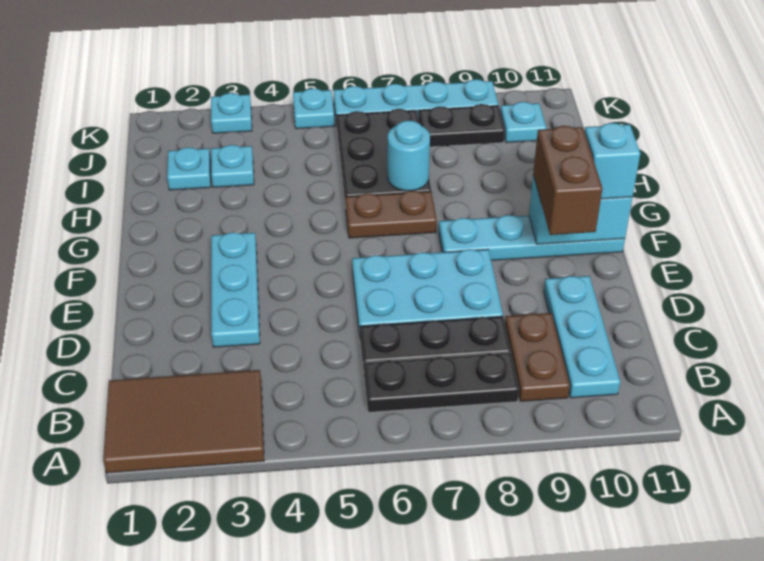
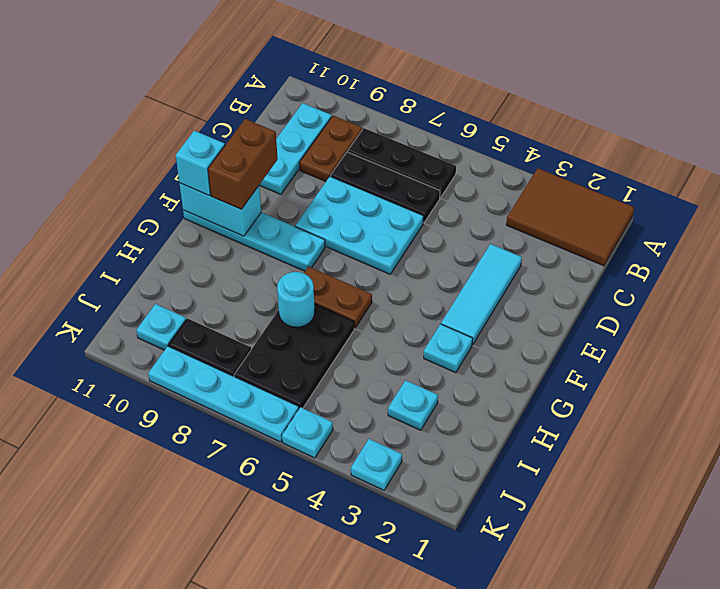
cyan 1x3 plate [211,232,260,347] -> cyan 1x3 tile [441,244,522,345]
cyan 1x1 plate [167,147,211,190] -> cyan 1x1 plate moved to [424,324,473,373]

